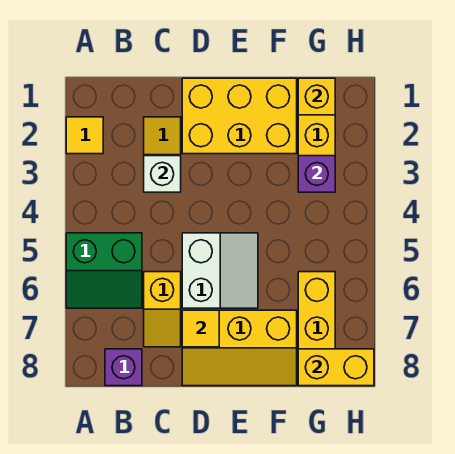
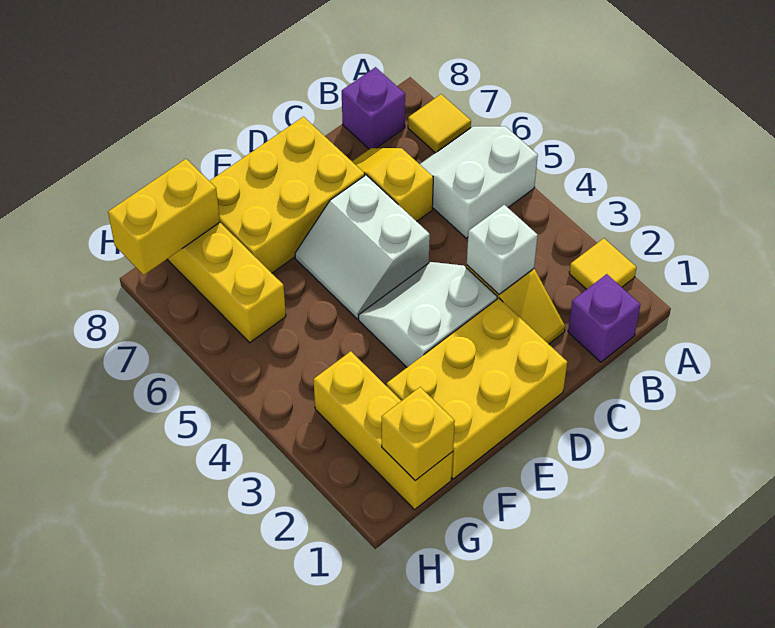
green 2x2 slope [66,233,142,308] -> white 2x2 slope [420,126,538,238]
none -> white 2x2 slope [359,262,497,367]
yellow 2x3 slope [182,310,297,386] -> yellow 2x3 brick [210,117,365,273]
yellow 1x1 tile [182,310,219,347] -> yellow 1x1 tile moved to [408,94,471,153]
purple 1x1 brick [298,156,335,192] -> purple 1x1 brick moved to [568,274,640,362]

